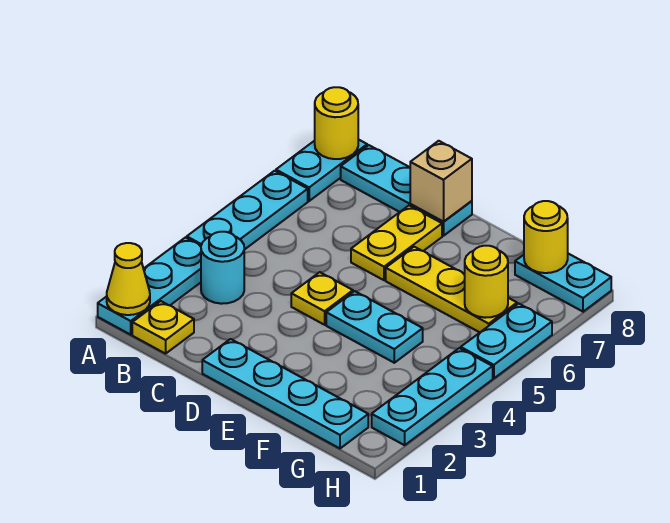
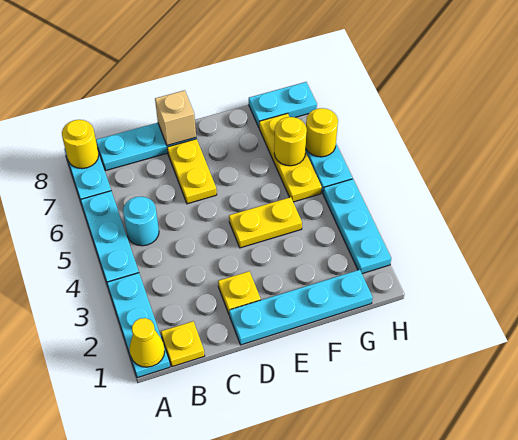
cyan 1x1 round brick [201,232,244,304] -> cyan 1x1 round brick moved to [123,197,159,246]
yellow 1x1 plate [291,272,353,325] -> yellow 1x1 plate moved to [218,271,261,314]
cyan 1x2 plate [326,291,423,363] -> yellow 1x2 plate [229,197,302,248]
yellow 1x3 plate [386,247,517,332] -> yellow 1x3 plate turned to [259,113,322,202]
yellow 1x1 round brick [524,201,568,273] -> yellow 1x1 round brick moved to [306,108,338,157]

